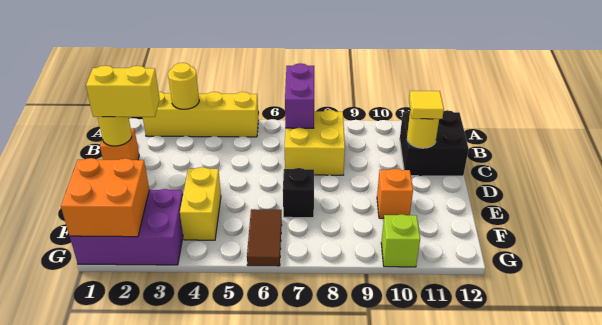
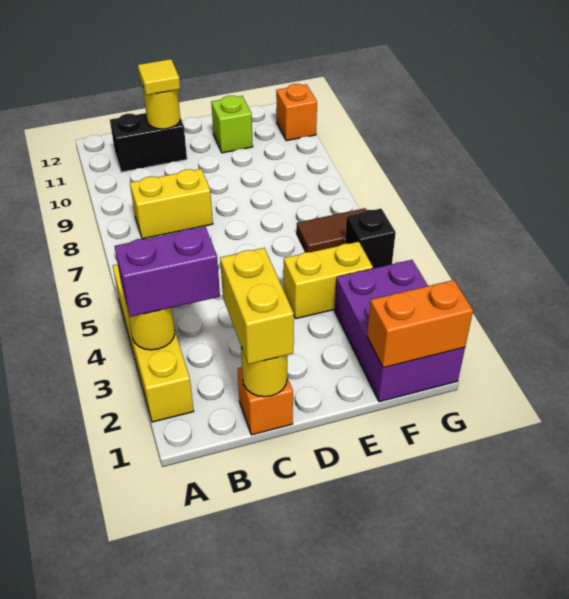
purple 1x2 brick [285,63,314,128] -> purple 1x2 brick moved to [114,227,220,317]
yellow 2x2 brick [285,110,345,175] -> yellow 1x2 brick [130,169,213,239]
black 2x2 brick [400,110,469,176] -> black 1x2 brick [110,113,187,172]
black 1x1 brick [283,168,314,218] -> black 1x1 brick moved to [345,209,396,268]
orange 1x1 brick [377,169,413,218] -> orange 1x1 brick moved to [276,84,317,141]
orange 2x2 brick [61,158,149,237] -> orange 1x2 brick [367,280,473,368]
lime 1x1 brick [381,214,420,267] -> lime 1x1 brick moved to [211,96,253,153]

